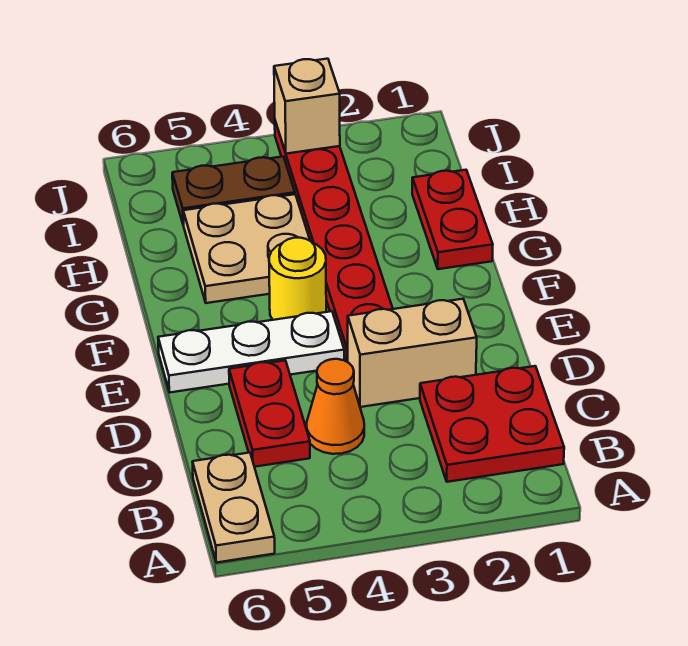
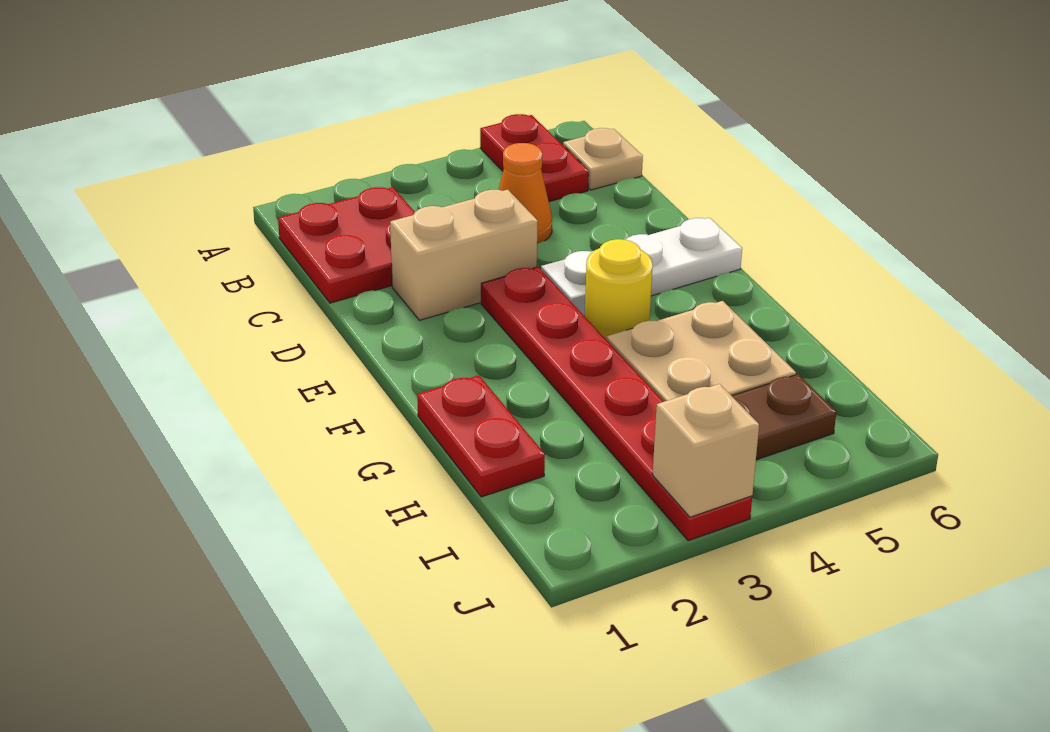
tan 1x2 plate [193,453,275,563] -> tan 1x1 plate [563,128,643,190]
red 1x2 plate [229,360,310,467] -> red 1x2 plate moved to [480,114,589,202]

